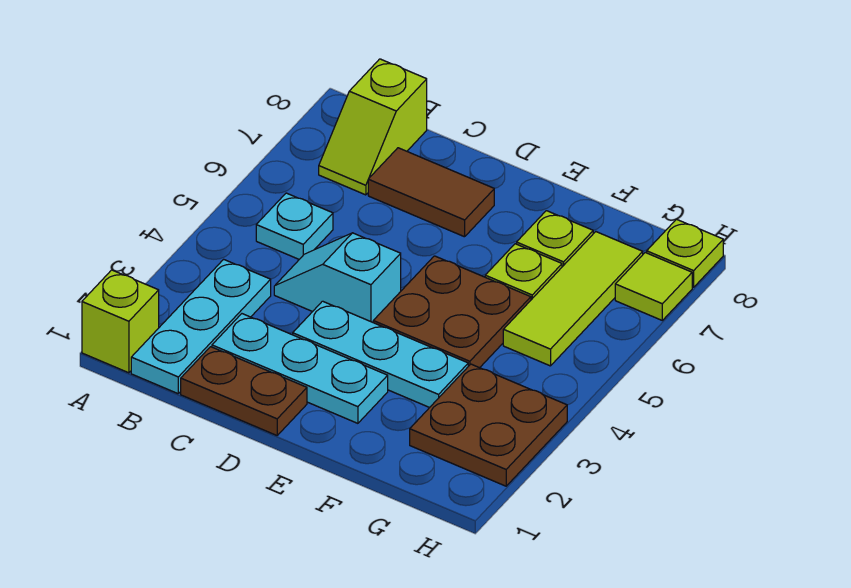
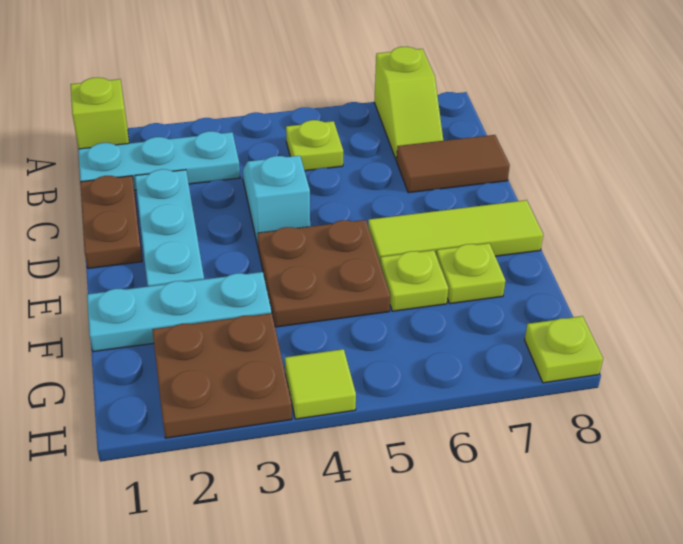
cyan 1x1 plate [256,193,333,259] -> lime 1x1 plate [286,120,343,171]
lime 1x2 slope [319,59,427,195] -> lime 1x2 slope turned to [374,47,443,160]
brown 1x2 tile [368,148,494,237] -> brown 1x2 tile turned to [397,135,510,193]
cyan 1x3 plate [293,301,468,408] -> cyan 1x3 plate turned to [87,272,272,352]
lime 1x3 tile [503,232,643,366] -> lime 1x3 tile moved to [368,200,543,262]
lime 1x1 tile [615,253,692,320] -> lime 1x1 tile moved to [285,349,356,419]

